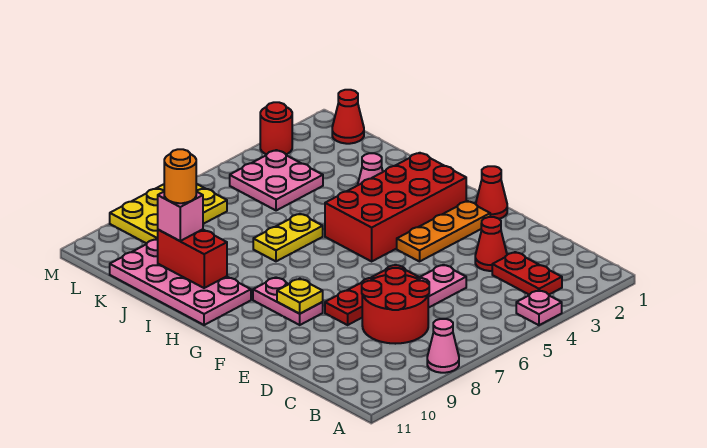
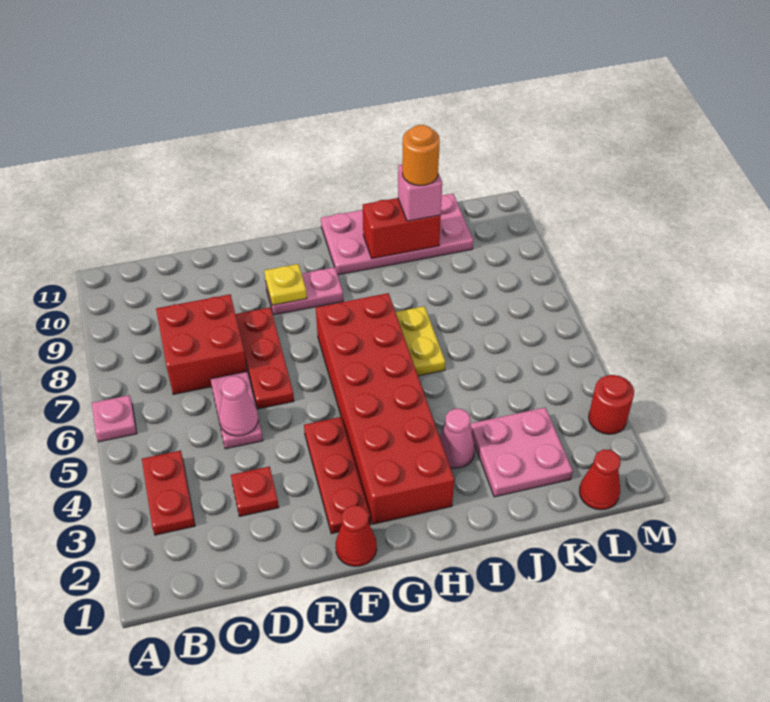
pink 1x1 plate [516,290,562,325] -> pink 1x1 plate moved to [92,395,137,442]
pink 1x1 cone [427,319,459,373] -> pink 1x1 cone moved to [219,376,258,436]
red 1x2 plate [492,252,562,294] -> red 1x2 plate turned to [142,450,195,535]
red 2x2 round brick [362,268,429,344] -> red 2x2 brick [156,294,247,394]
red 1x1 cone [475,217,507,271] -> red 1x1 plate [231,466,279,516]
orange 1x3 plate [397,201,490,262] -> red 1x3 plate [304,417,371,534]
red 2x4 brick [325,153,466,261] -> red 2x6 brick [316,293,454,524]
pink 2x2 plate [230,150,323,211] -> pink 2x2 plate moved to [470,408,573,497]
yellow 2x3 plate [110,184,227,244] -> none

